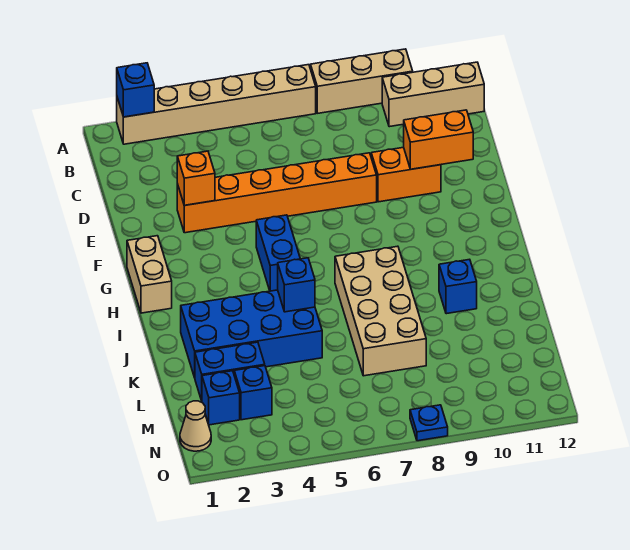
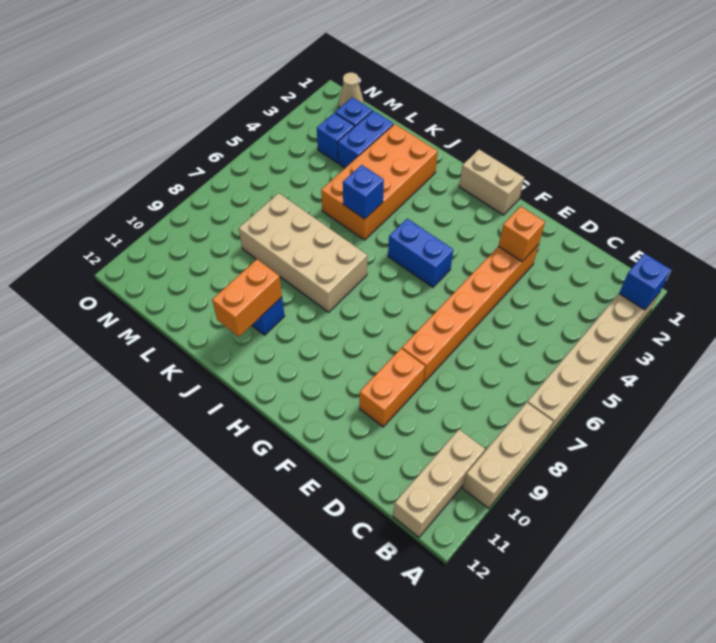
orange 1x2 brick [404,110,473,169] -> orange 1x2 brick moved to [212,259,282,337]
blue 2x4 brick [181,290,322,378] -> orange 2x4 brick [321,124,438,240]
blue 1x1 plate [410,405,448,441] -> none

